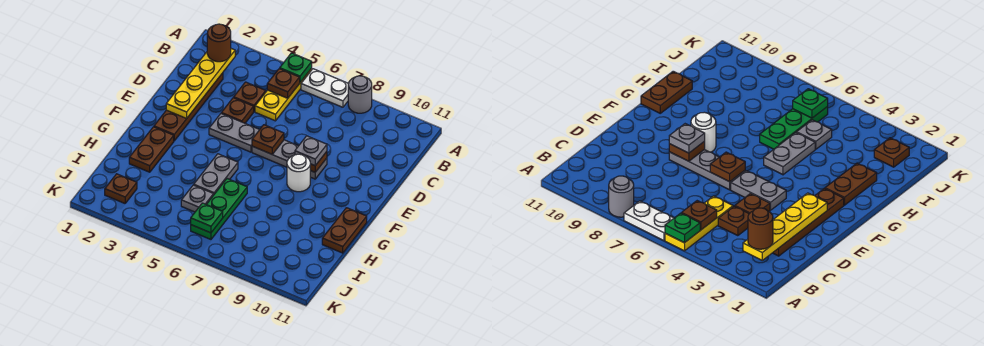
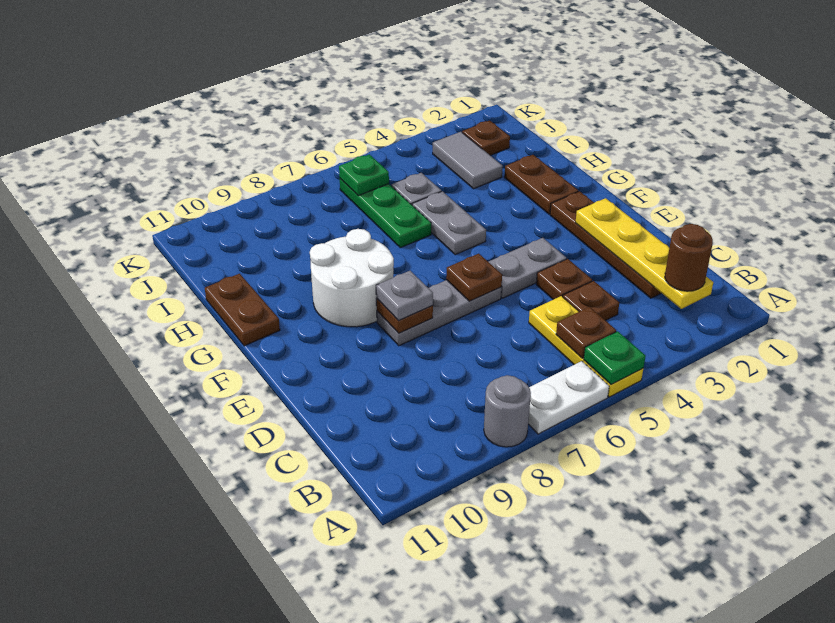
white 1x1 round brick [287,154,310,192] -> white 2x2 round brick [310,229,394,327]
none -> grey 1x2 tile [433,132,503,189]

